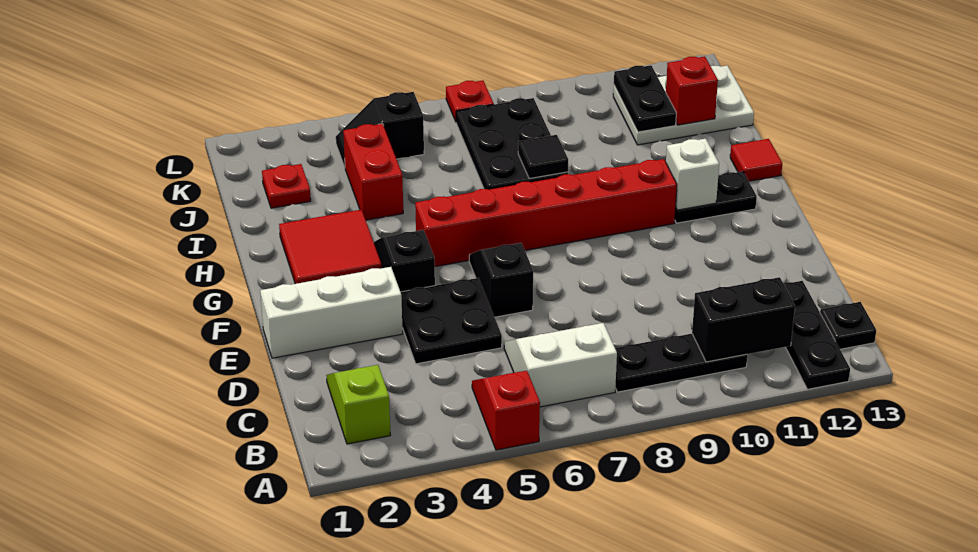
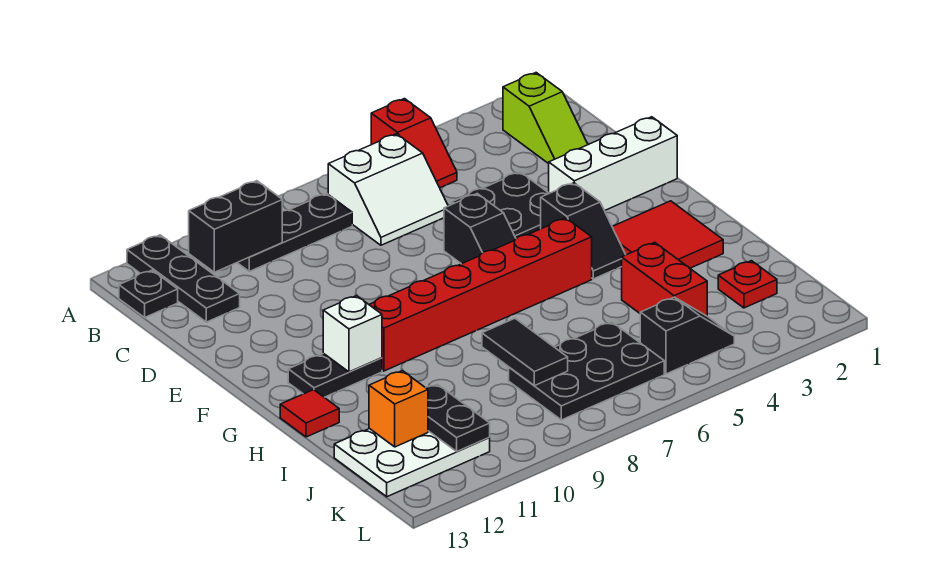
black 2x3 plate [456,98,568,190] -> black 2x3 plate turned to [509,322,664,420]
black 1x1 tile [518,135,568,179] -> black 1x2 tile [482,319,568,386]
red 1x1 brick [666,57,718,125] -> orange 1x1 brick [369,371,428,447]
red 1x1 plate [446,81,494,121] -> none

